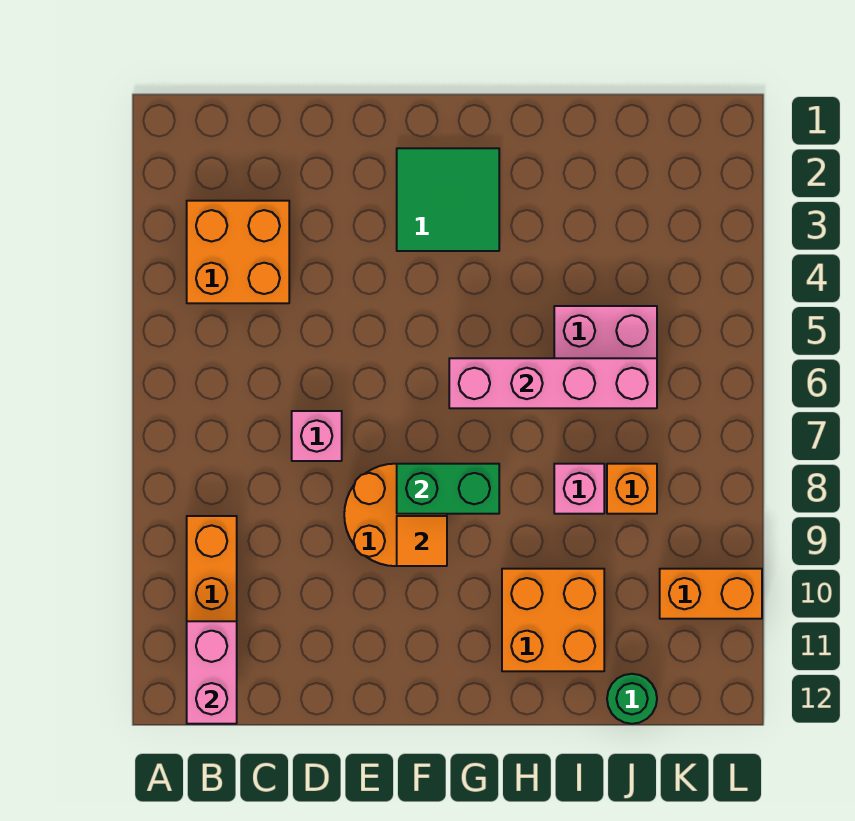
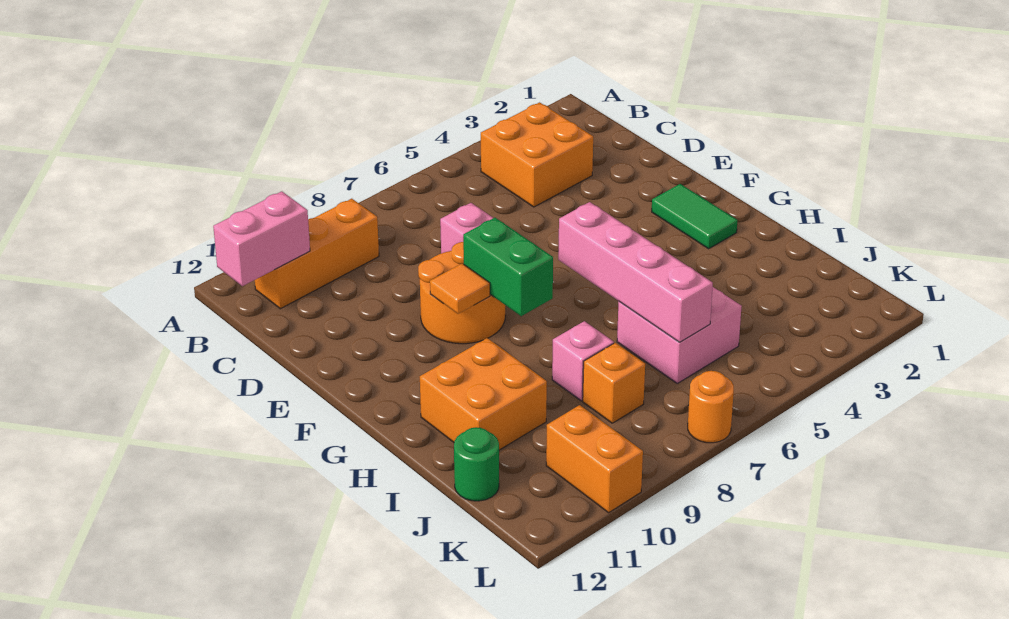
green 2x2 tile [397,148,499,251] -> green 1x2 tile [652,184,738,249]
none -> orange 1x1 round brick [688,371,734,443]

